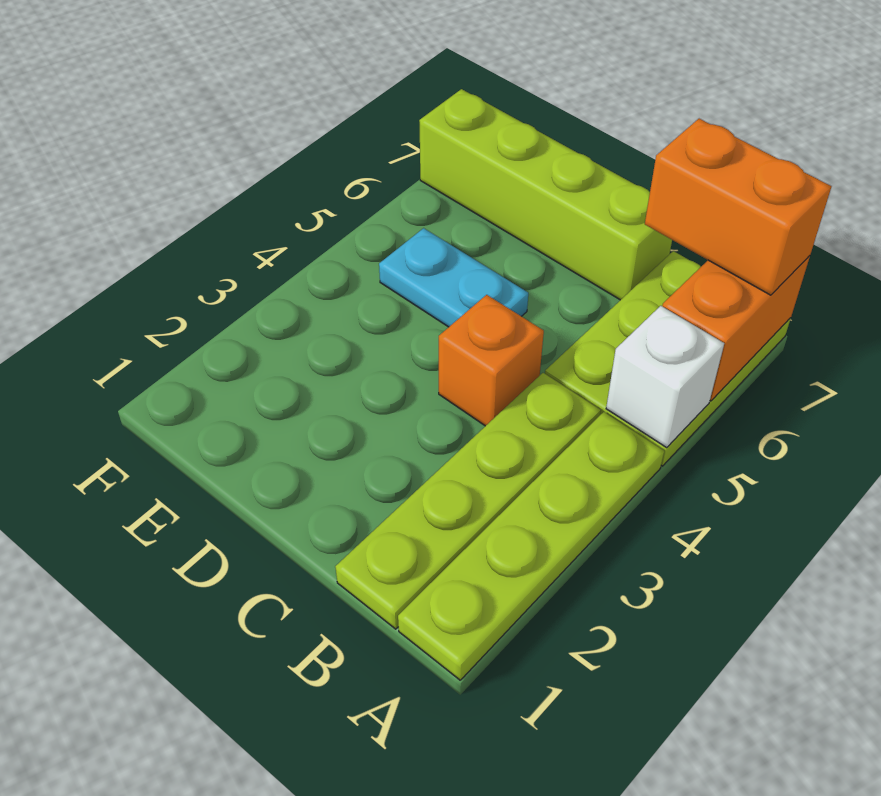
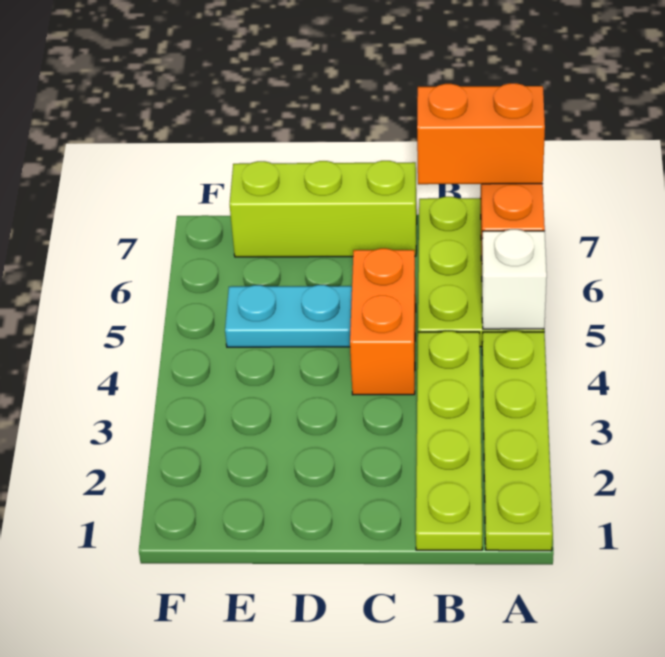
orange 1x1 brick [439,295,544,426] -> orange 1x2 brick [350,248,416,395]
lime 1x4 brick [419,89,672,300] -> lime 1x3 brick [230,161,417,257]

